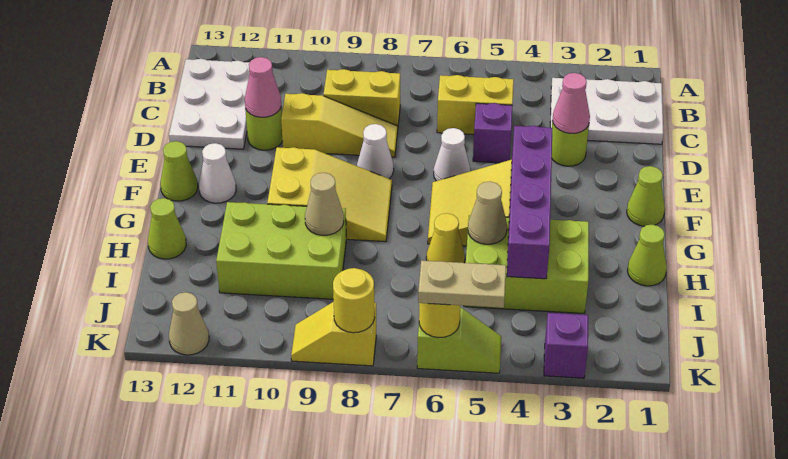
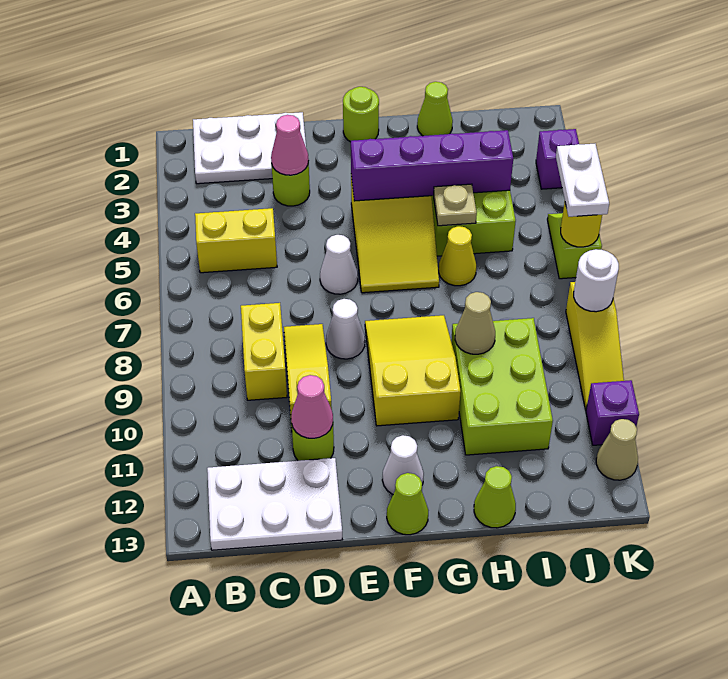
white 2x3 plate [550,78,663,144] -> white 2x3 plate turned to [193,112,306,184]
yellow 1x2 brick [437,75,514,135] -> yellow 1x2 brick turned to [195,208,277,273]
purple 1x1 brick [473,103,512,163] -> purple 1x1 brick moved to [586,380,639,445]
lime 1x1 cone [627,166,665,226] -> lime 1x1 round brick [343,87,379,142]
tan 1x1 cone [468,182,507,244] -> tan 1x1 plate [433,184,477,226]
tan 1x2 plate [418,260,506,308] -> white 1x2 plate [556,144,609,217]
yellow 1x2 slope [291,302,376,366] -> yellow 1x3 slope [566,282,624,410]
yellow 1x1 round brick [333,268,375,333] -> white 1x1 round brick [574,249,619,312]

